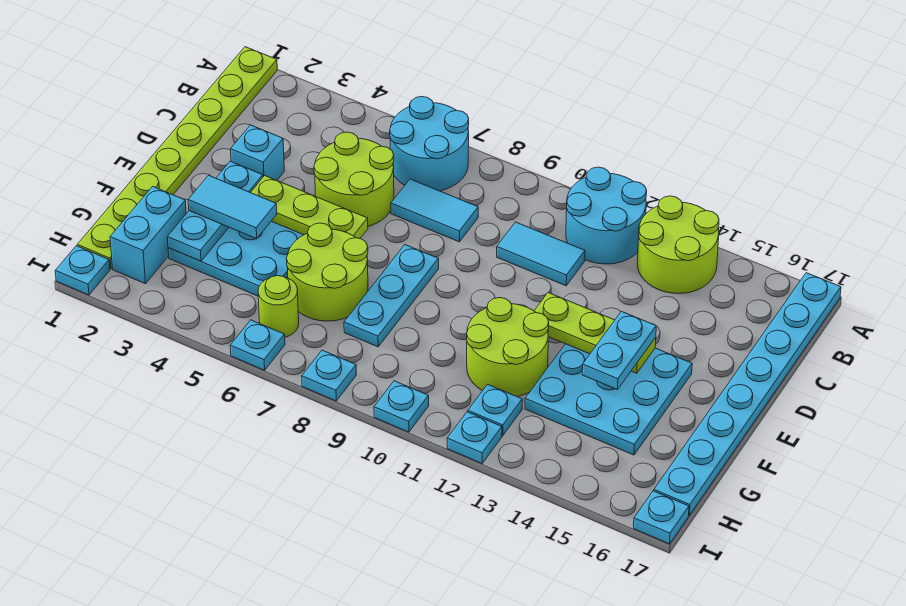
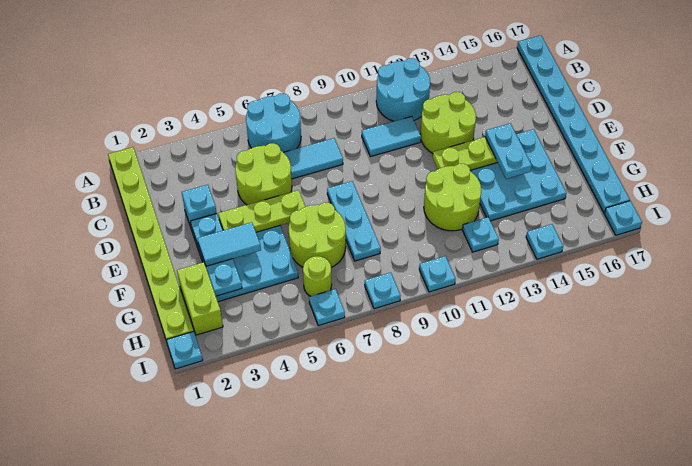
lime 2x2 round brick [637,196,719,294] -> lime 2x2 round brick moved to [420,92,476,153]
cyan 1x2 brick [110,186,186,284] -> lime 1x2 brick [177,262,223,335]
cyan 1x1 plate [447,412,502,463] -> cyan 1x1 plate moved to [526,224,563,259]

